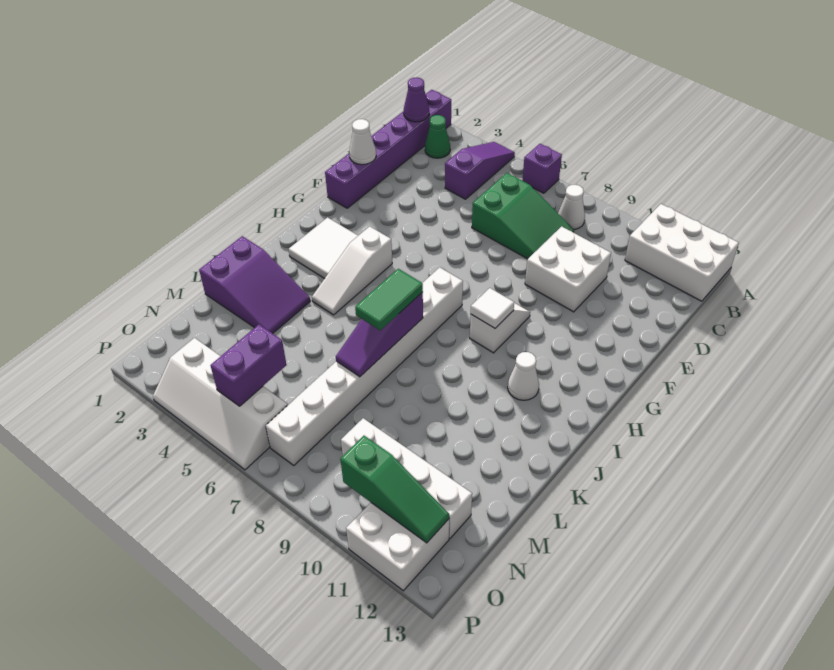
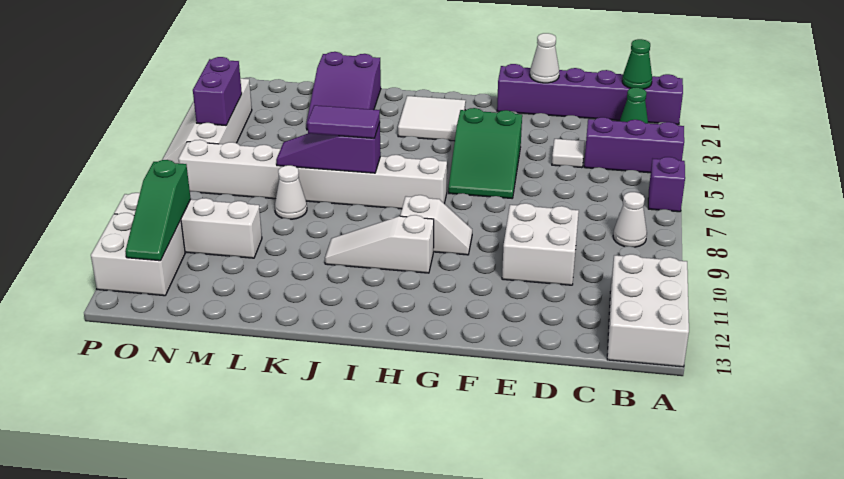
purple 1x3 slope [445,142,515,199] -> purple 1x3 brick [584,117,684,173]
purple 1x1 cone [404,77,429,122] -> green 1x1 cone [622,39,652,89]
green 2x3 slope [472,173,574,259] -> green 2x3 slope moved to [448,108,522,198]
white 1x3 slope [312,226,392,315] -> white 1x3 slope moved to [325,215,434,273]
white 1x1 tile [471,288,514,328] -> white 1x1 tile moved to [552,139,585,168]
white 1x1 cone [508,352,539,400] -> white 1x1 cone moved to [275,165,307,219]
green 1x2 tile [355,269,423,330] -> purple 1x2 tile [307,105,380,138]
purple 1x2 brick [211,325,286,406] -> purple 1x2 brick turned to [193,57,242,125]
white 1x4 brick [341,418,472,539] -> white 1x4 brick turned to [114,193,262,258]

